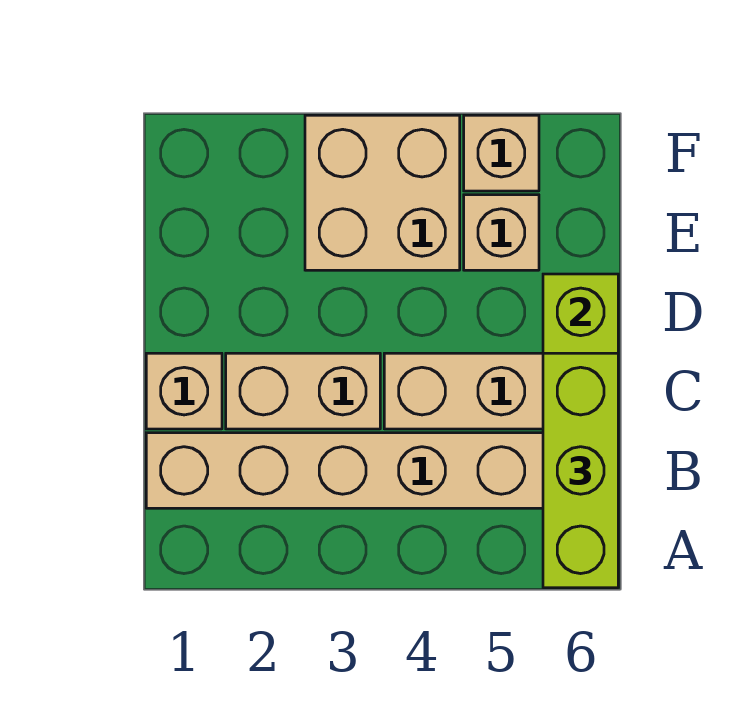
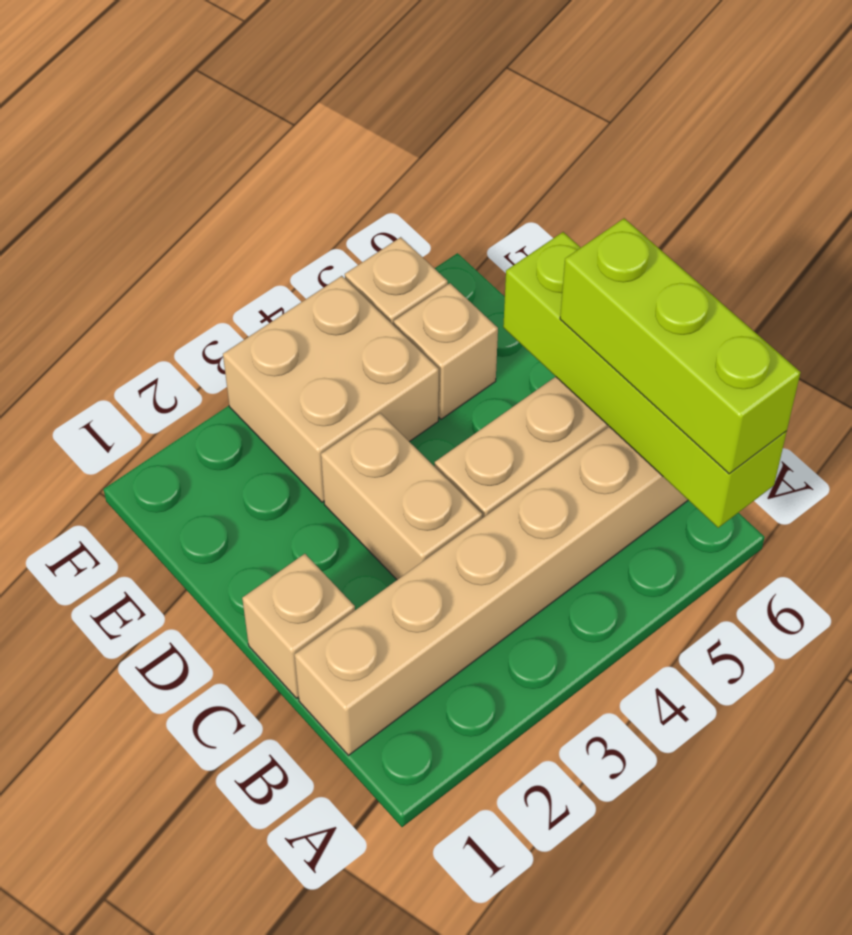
tan 1x2 brick [226,353,380,429] -> tan 1x2 brick turned to [321,413,482,580]

